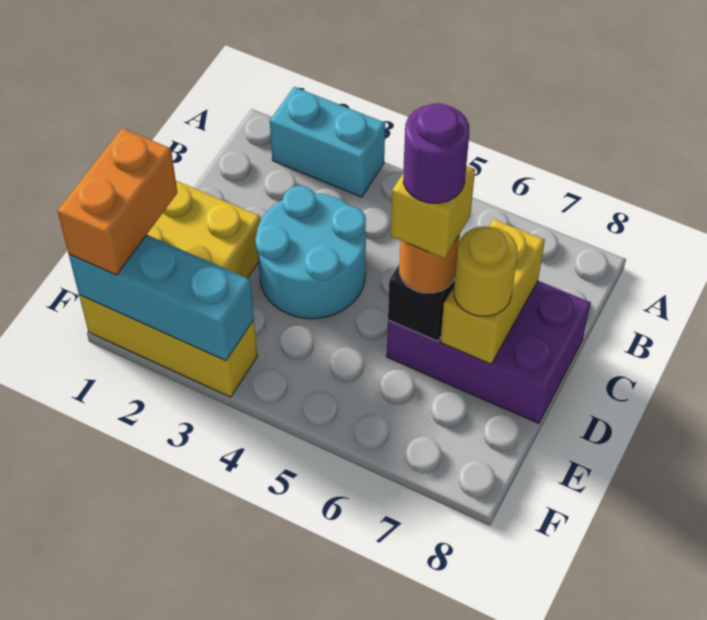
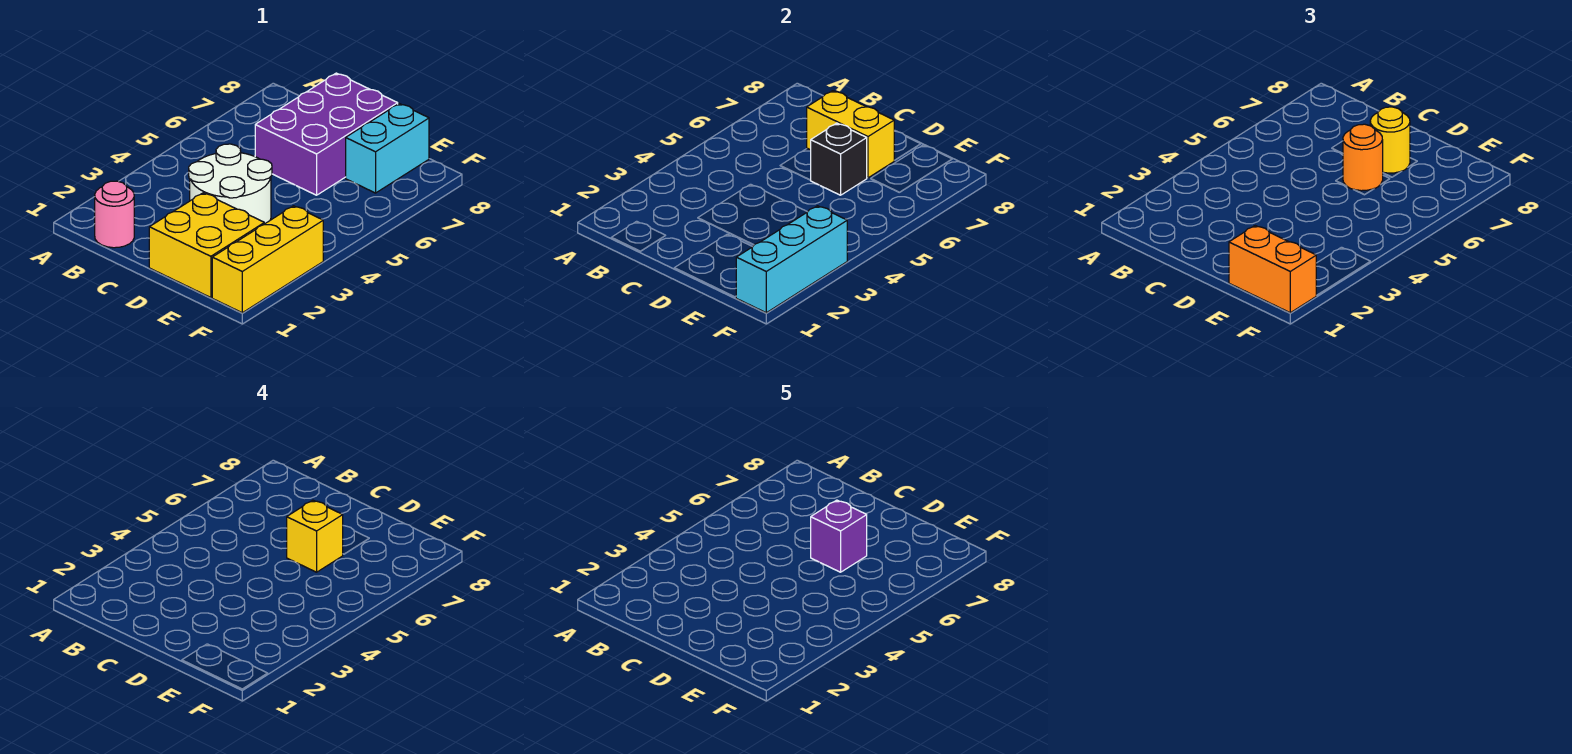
cyan 1x2 brick [270,87,385,197] -> cyan 1x2 brick moved to [346,104,429,193]
none -> pink 1x1 round brick [95,181,134,248]
cyan 2x2 round brick [255,186,366,319] -> white 2x2 round brick [189,144,272,224]
purple 1x1 round brick [403,103,469,203] -> purple 1x1 brick [811,500,867,572]

